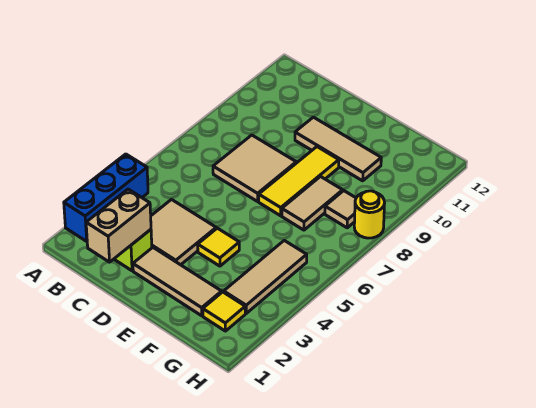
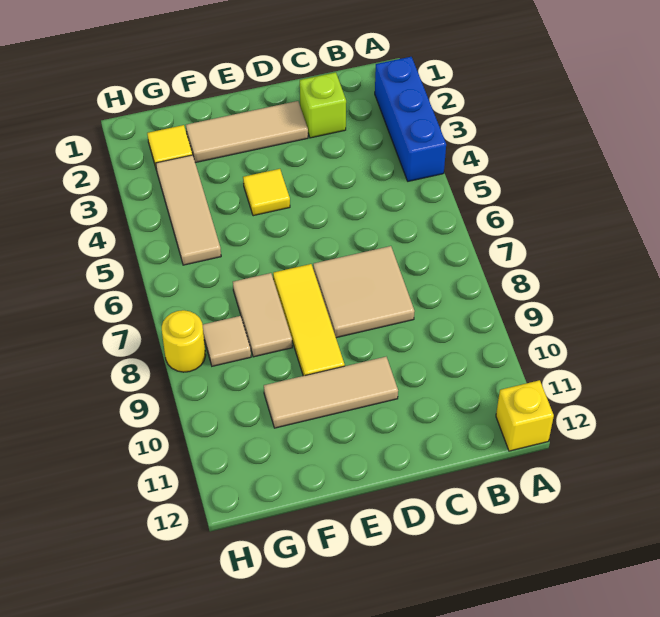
none -> yellow 1x1 brick [496,380,554,451]
tan 1x2 brick [86,189,151,262] -> none
tan 2x2 tile [151,200,216,265] -> none

